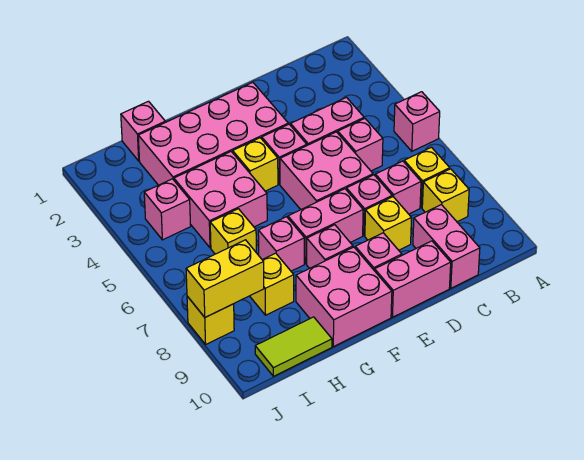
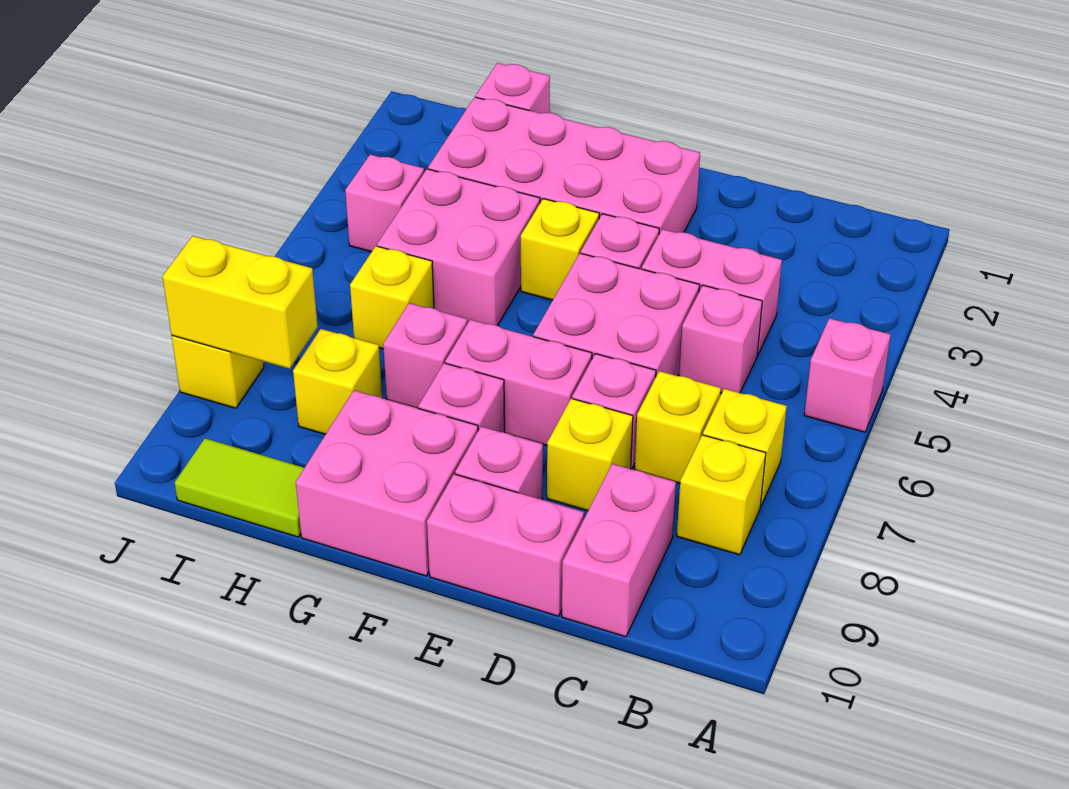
pink 1x1 brick [375,161,421,214] -> yellow 1x1 brick [635,371,721,483]

